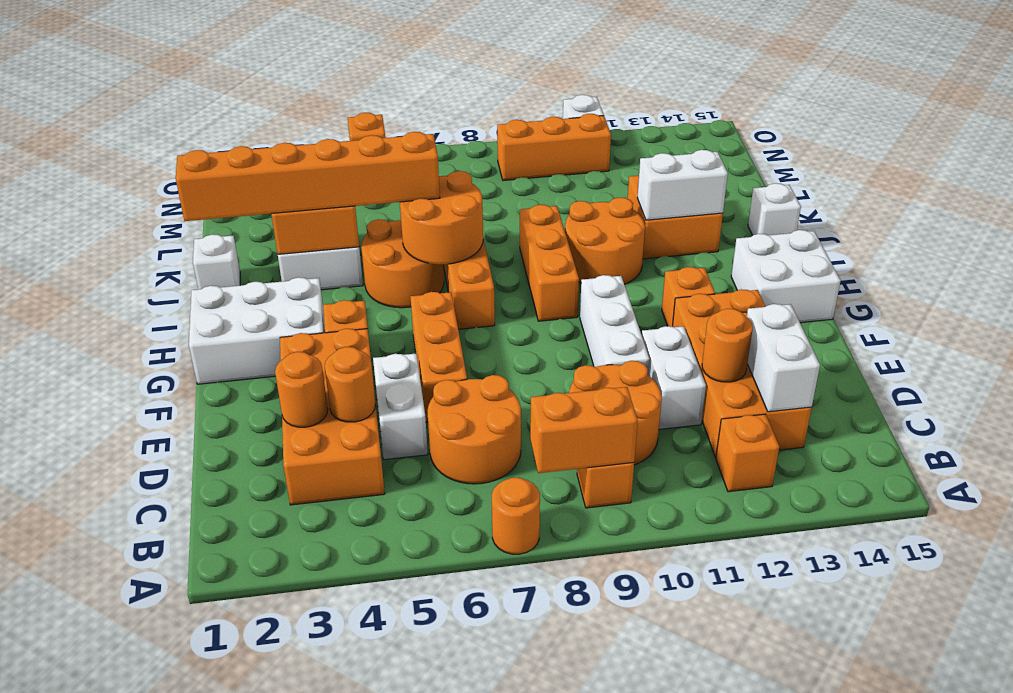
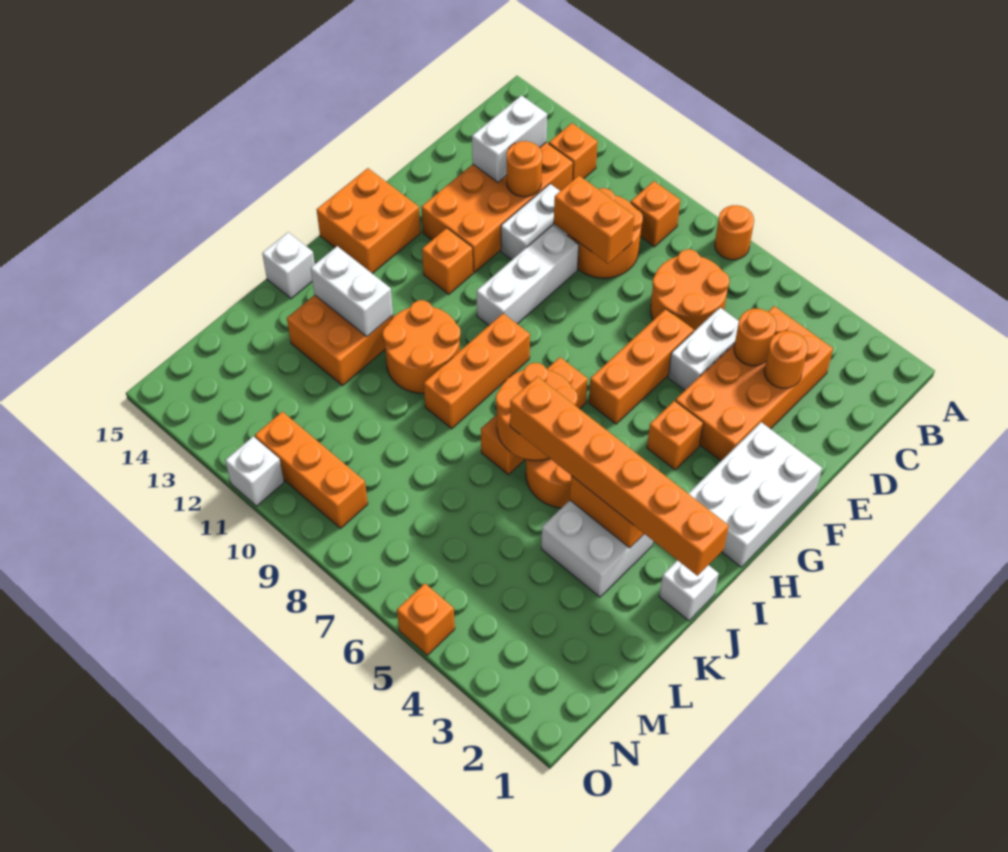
orange 1x2 brick [530,387,638,473] -> orange 1x2 brick moved to [554,176,634,264]
white 2x3 brick [189,277,325,384] -> white 2x3 brick turned to [688,422,822,567]
white 2x2 brick [731,230,841,323] -> orange 2x2 brick [317,168,421,274]

